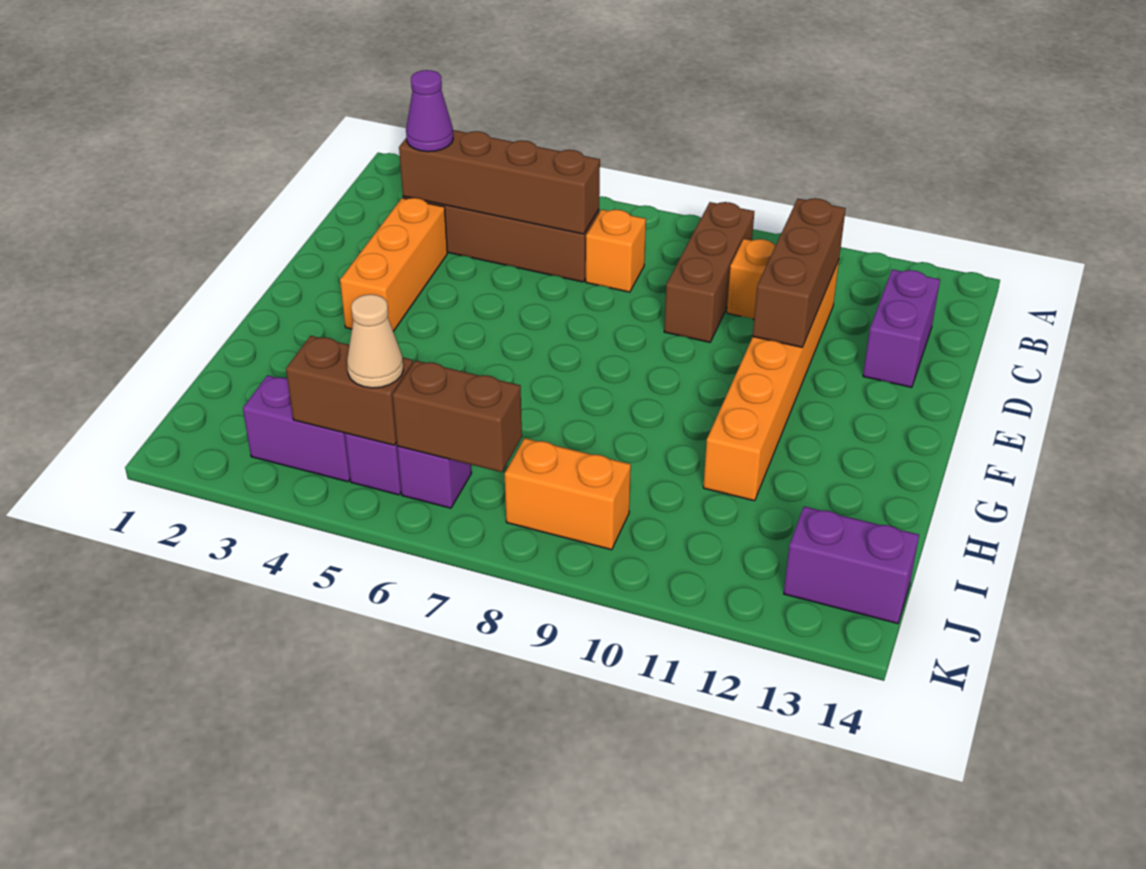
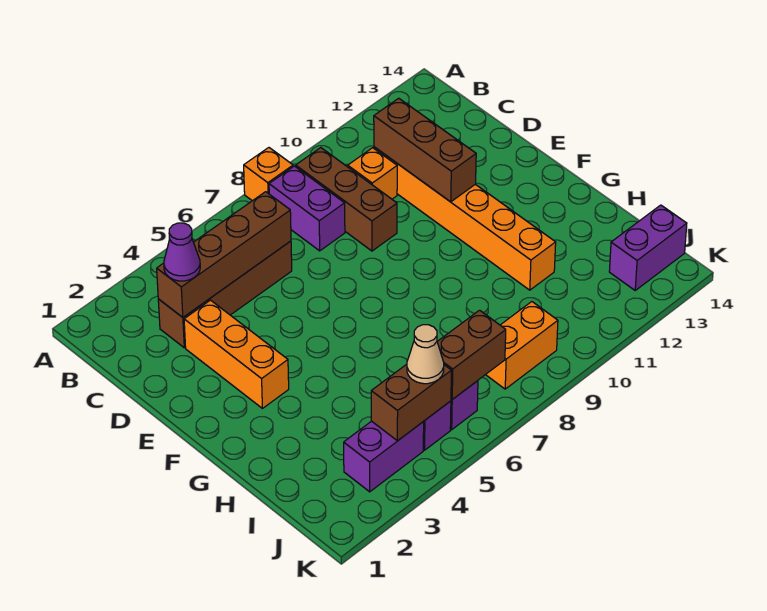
orange 1x1 brick [586,210,646,292] -> orange 1x1 brick moved to [244,148,293,201]
purple 1x2 brick [863,269,940,387] -> purple 1x2 brick moved to [269,166,345,251]

